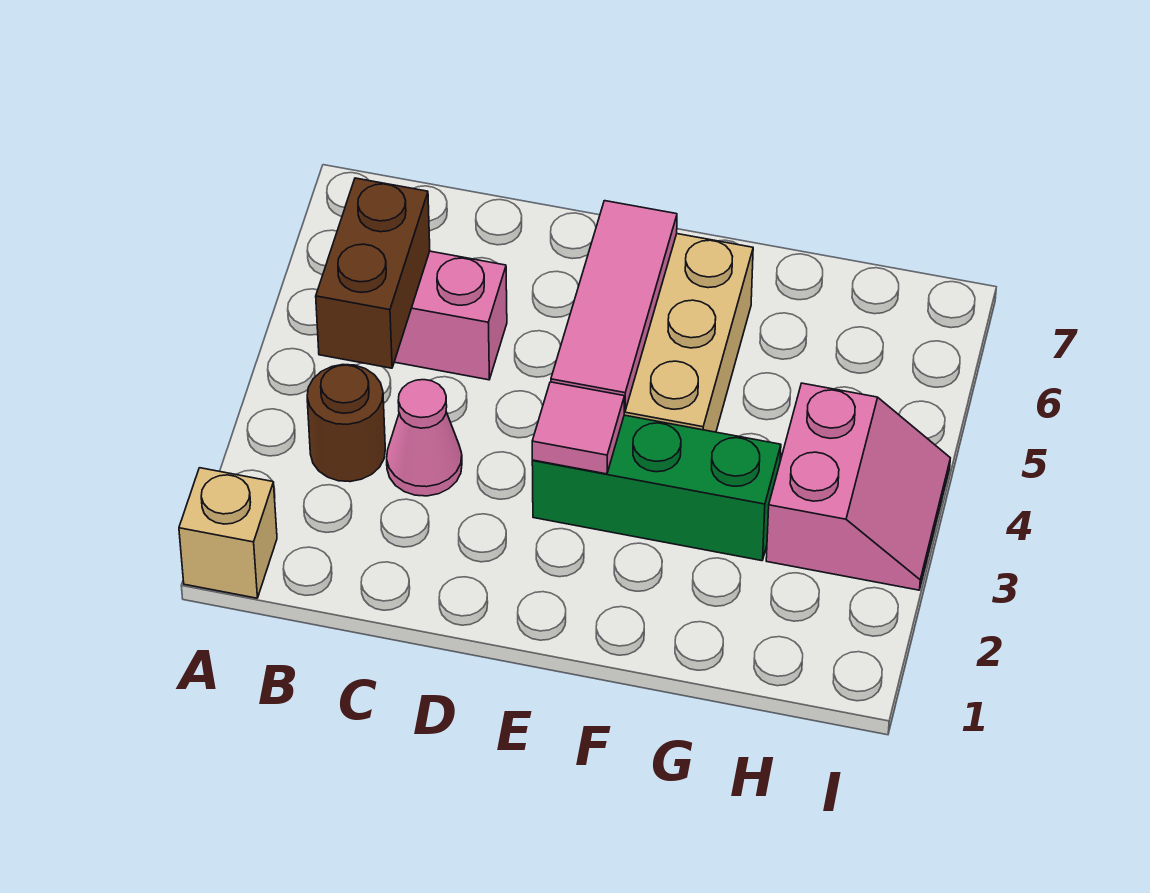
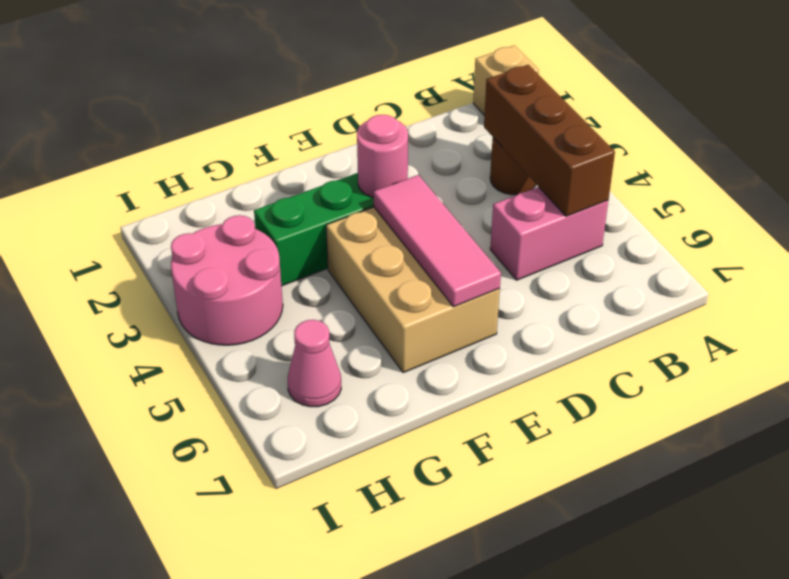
brown 1x2 brick [316,178,430,368] -> brown 1x3 brick [484,65,615,216]
pink 1x1 cone [387,380,462,496] -> pink 1x1 cone moved to [288,320,341,407]
pink 1x1 tile [532,382,624,474] -> pink 1x1 round brick [357,115,408,198]
pink 2x2 slope [766,383,950,590] -> pink 2x2 round brick [171,215,283,345]

